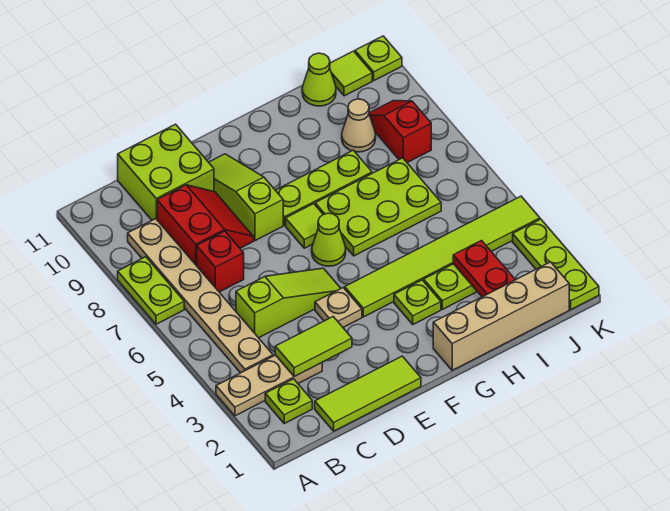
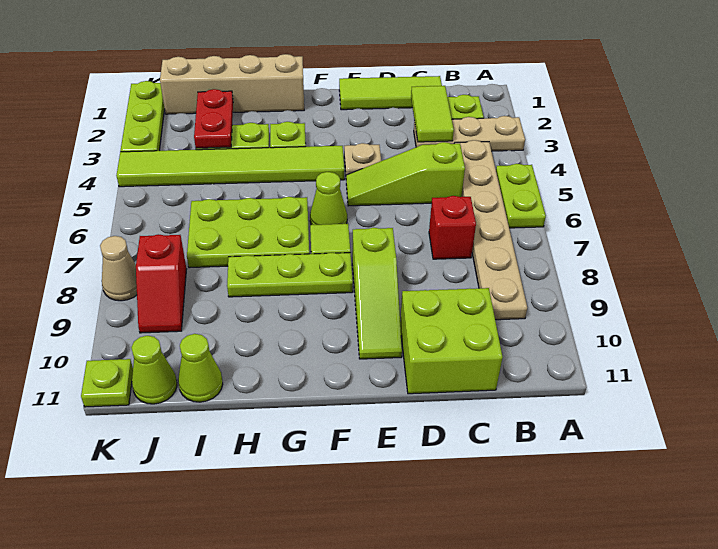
lime 1x2 plate [118,257,184,324] -> lime 1x2 plate moved to [496,164,546,228]
lime 1x2 tile [275,317,352,377] -> lime 1x2 tile turned to [411,86,454,142]
red 2x2 slope [157,185,254,266] -> none
tan 1x1 cone [342,99,376,152] -> tan 1x1 cone moved to [100,236,137,301]
lime 1x1 tile [330,51,372,96] -> lime 1x1 cone [131,336,177,404]

